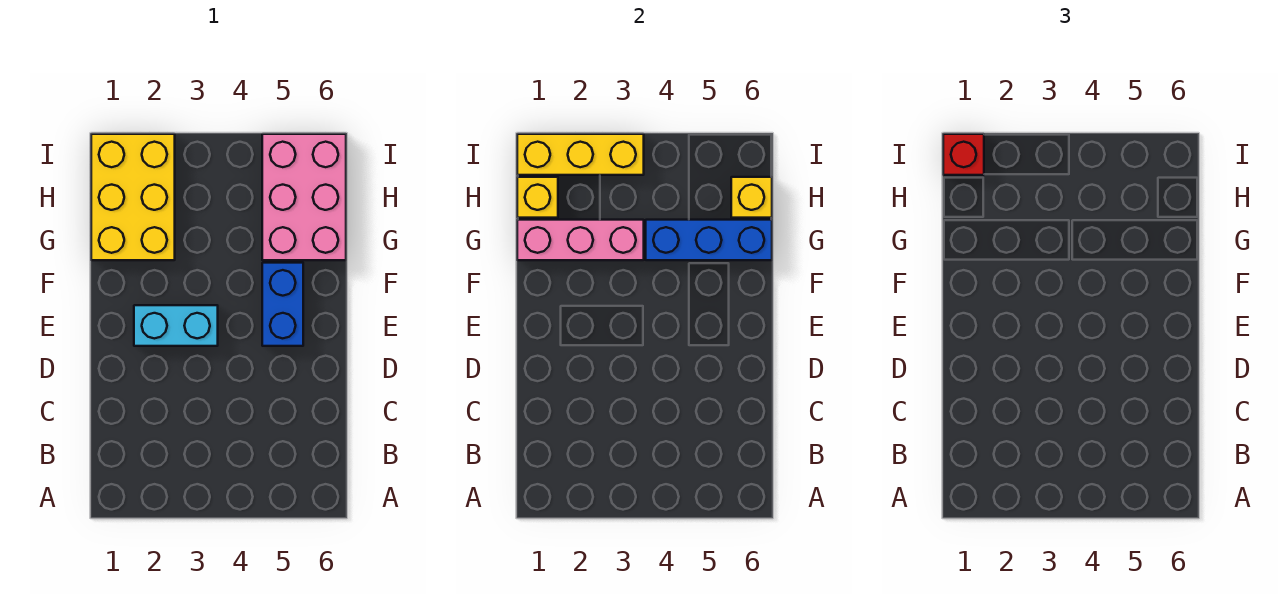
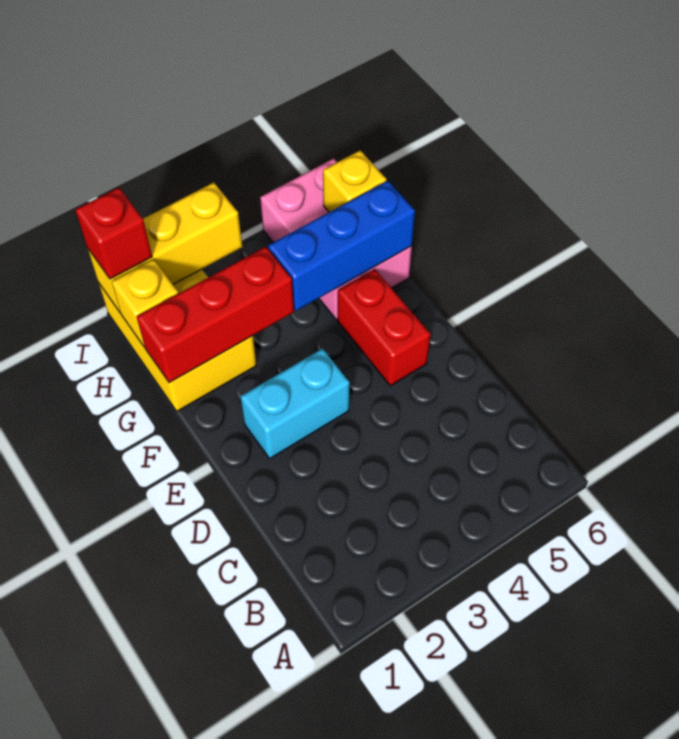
blue 1x2 brick [262,263,303,346] -> red 1x2 brick [338,269,431,386]
pink 1x3 brick [517,220,644,260] -> red 1x3 brick [137,247,294,383]

